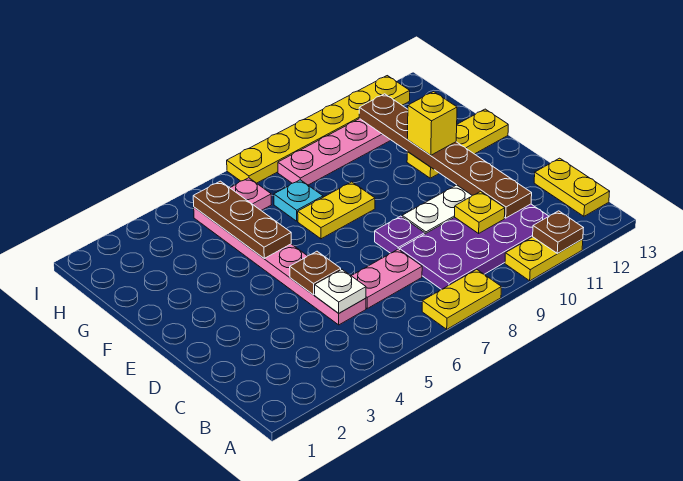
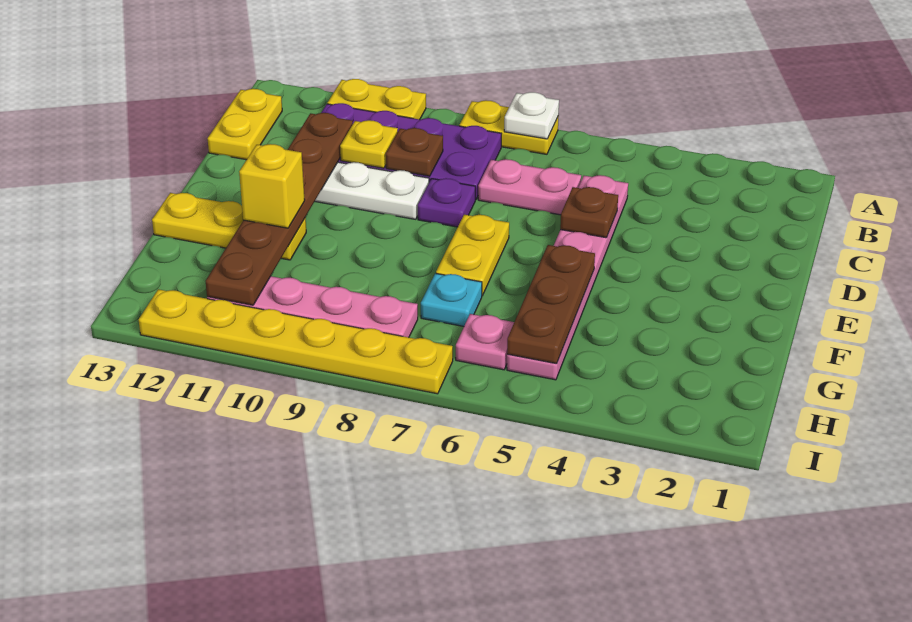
brown 1x1 plate [533,211,583,253] -> brown 1x1 plate moved to [386,128,443,176]
white 1x1 plate [315,269,366,313] -> white 1x1 plate moved to [504,92,559,139]
yellow 1x2 plate [298,182,375,239] -> yellow 1x2 plate turned to [436,215,509,296]

